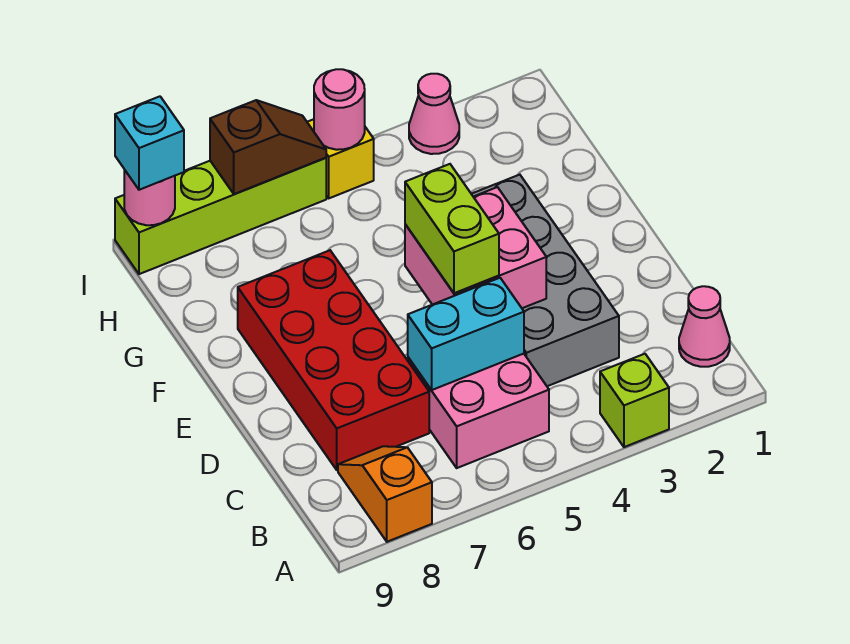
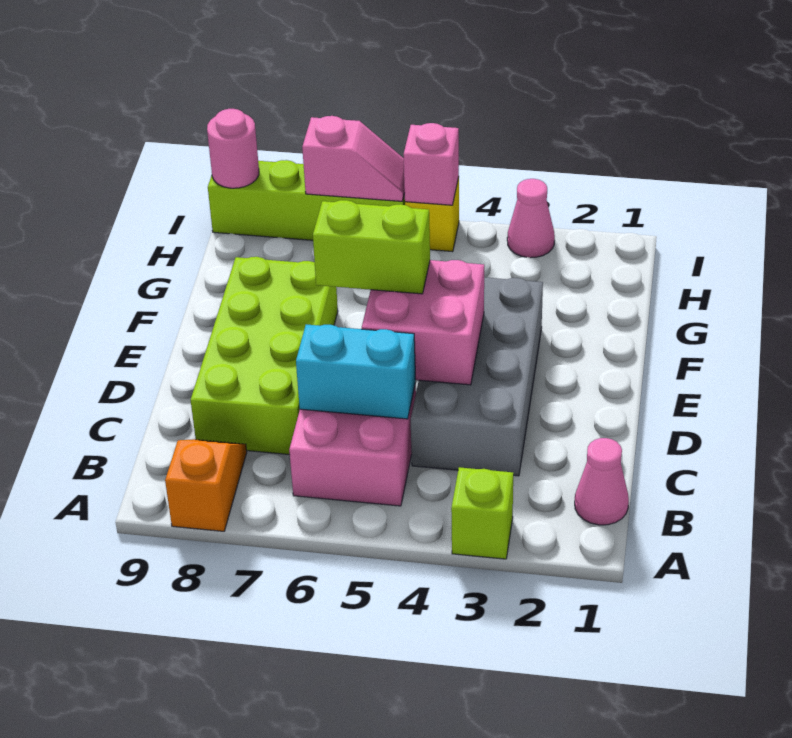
red 2x4 brick [238,250,429,470] -> lime 2x4 brick [191,257,338,455]
lime 1x2 brick [405,164,499,293] -> lime 1x2 brick turned to [313,200,430,294]
pink 1x1 round brick [314,69,365,150] -> pink 1x1 brick [404,123,459,205]
brown 1x2 slope [210,100,326,194] -> pink 1x2 slope [302,116,405,201]
cyan 1x1 brick [115,96,184,190] -> none

